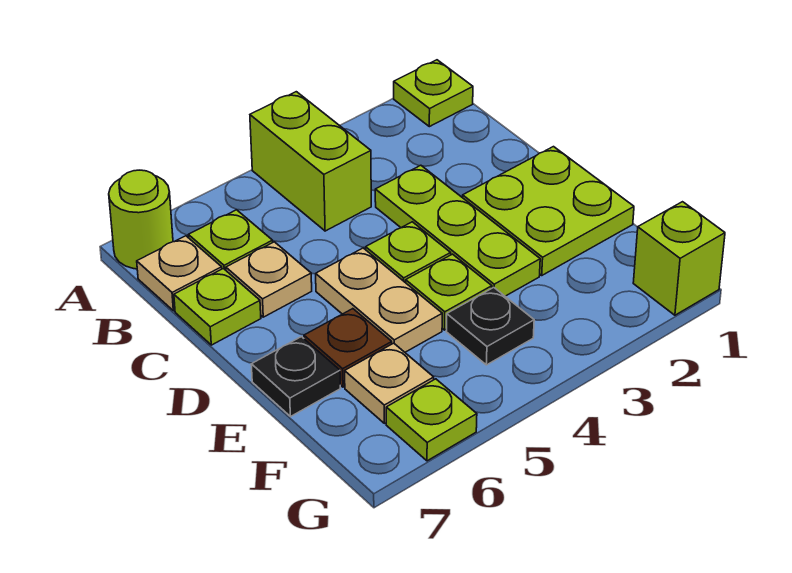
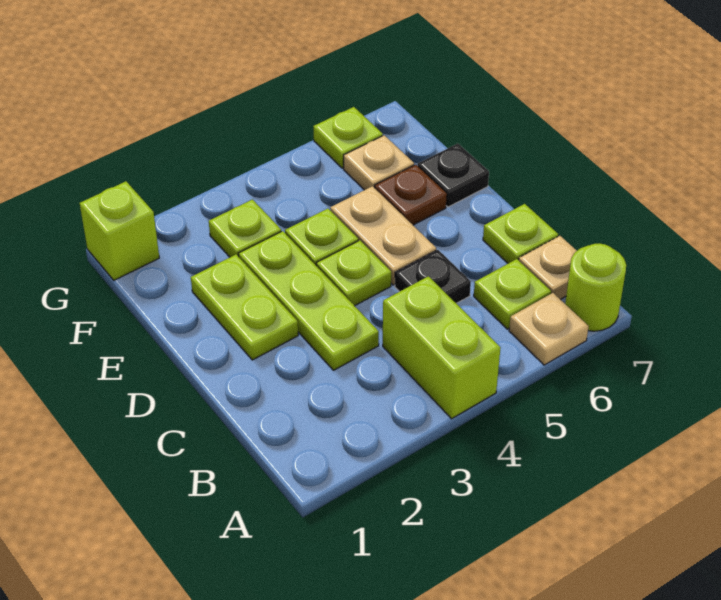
lime 1x1 plate [394,60,473,127] -> lime 1x1 plate moved to [209,200,281,257]
tan 1x1 plate [226,242,312,317] -> tan 1x1 plate moved to [509,293,589,365]
lime 2x2 plate [463,147,634,275] -> lime 1x2 plate [191,255,298,360]
black 1x1 plate [446,288,534,365] -> black 1x1 plate moved to [395,250,471,303]

